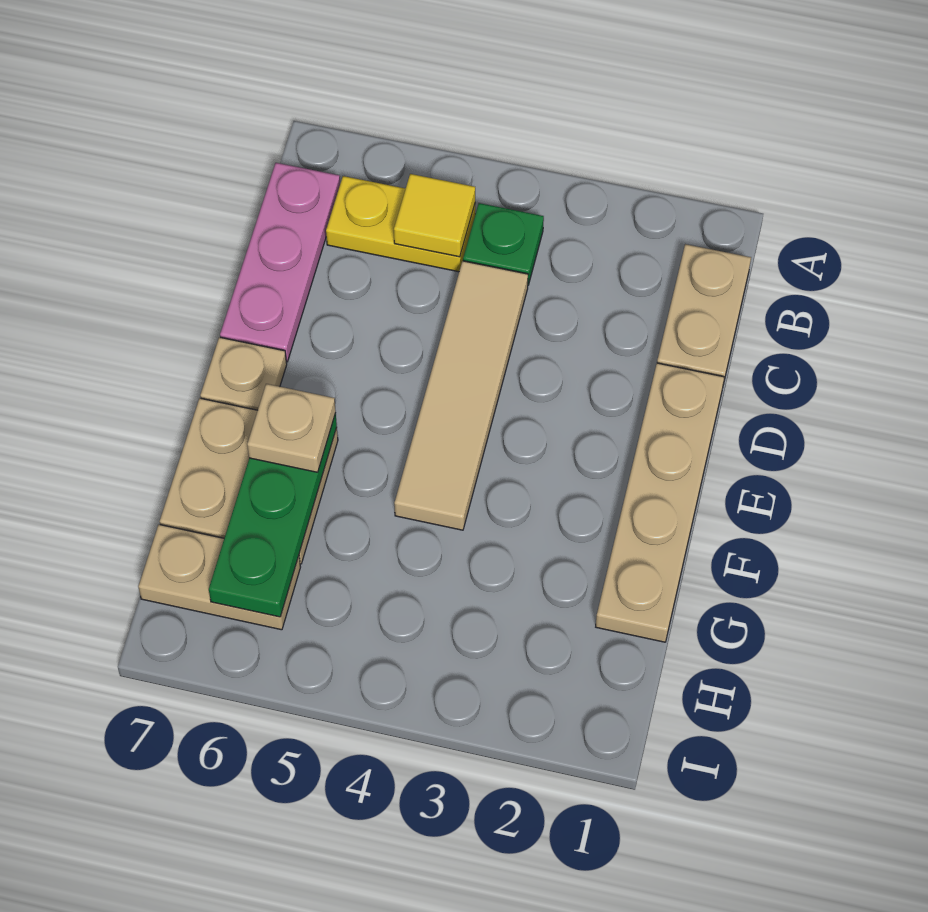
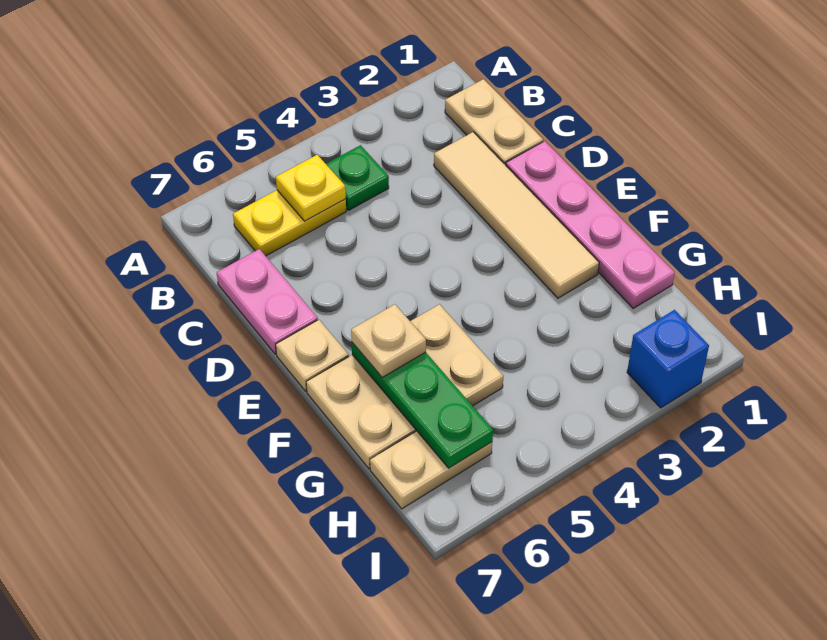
yellow 1x1 tile [394,174,475,257] -> yellow 1x1 plate [276,155,346,221]
pink 1x3 plate [220,163,340,362] -> pink 1x2 plate [217,249,318,354]
tan 1x4 tile [394,261,528,530] -> tan 1x4 tile moved to [434,132,599,298]
tan 1x4 plate [596,363,724,642] -> pink 1x4 plate [506,141,675,308]
tan 2x2 plate [160,398,338,564] -> tan 2x3 plate [306,304,503,468]
none -> blue 1x1 brick [627,310,709,408]

